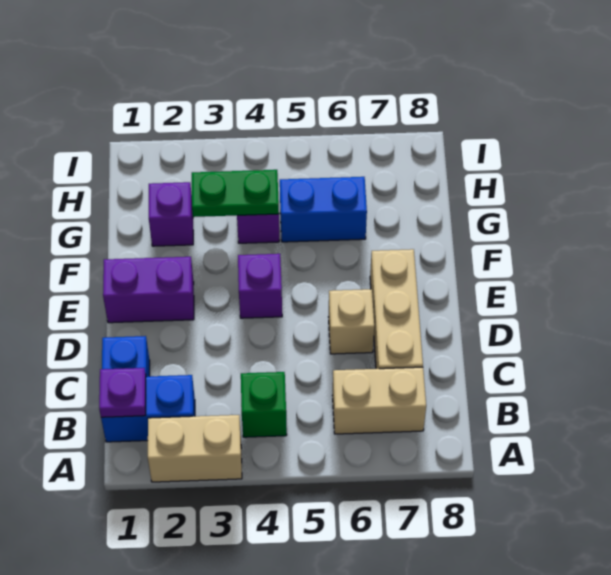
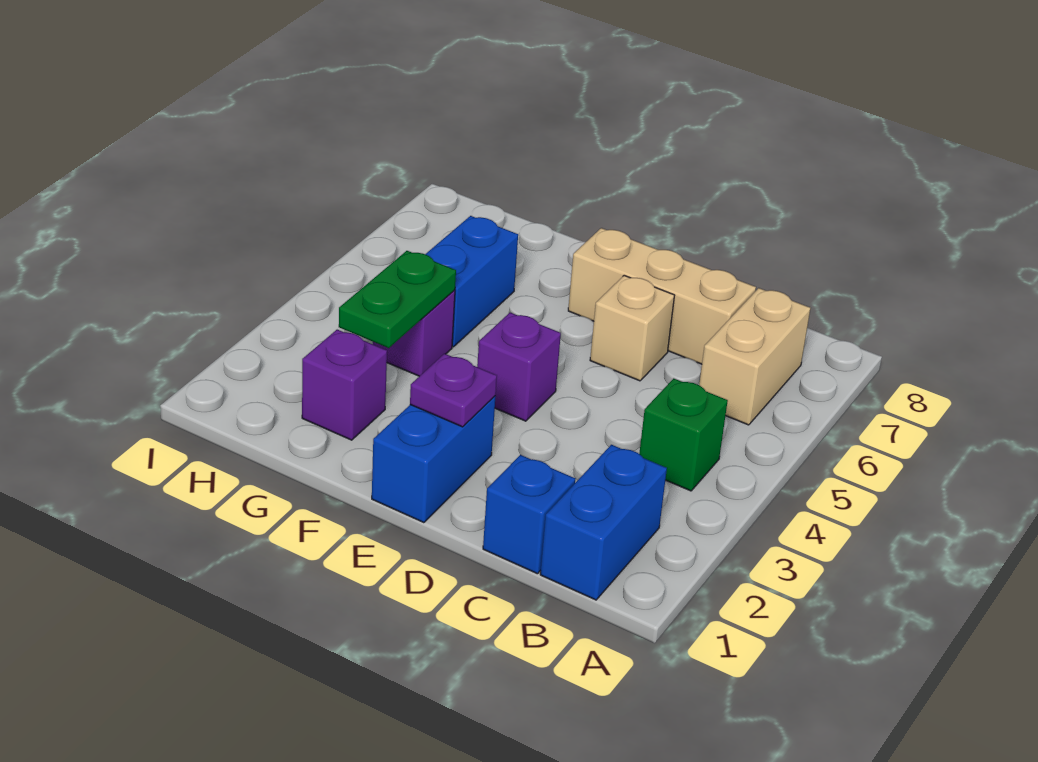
tan 1x2 brick [148,415,242,482] -> none
purple 1x1 plate [99,368,146,417] -> purple 1x1 plate moved to [410,354,497,427]
purple 1x2 brick [103,257,194,323] -> blue 1x2 brick [372,396,496,523]

